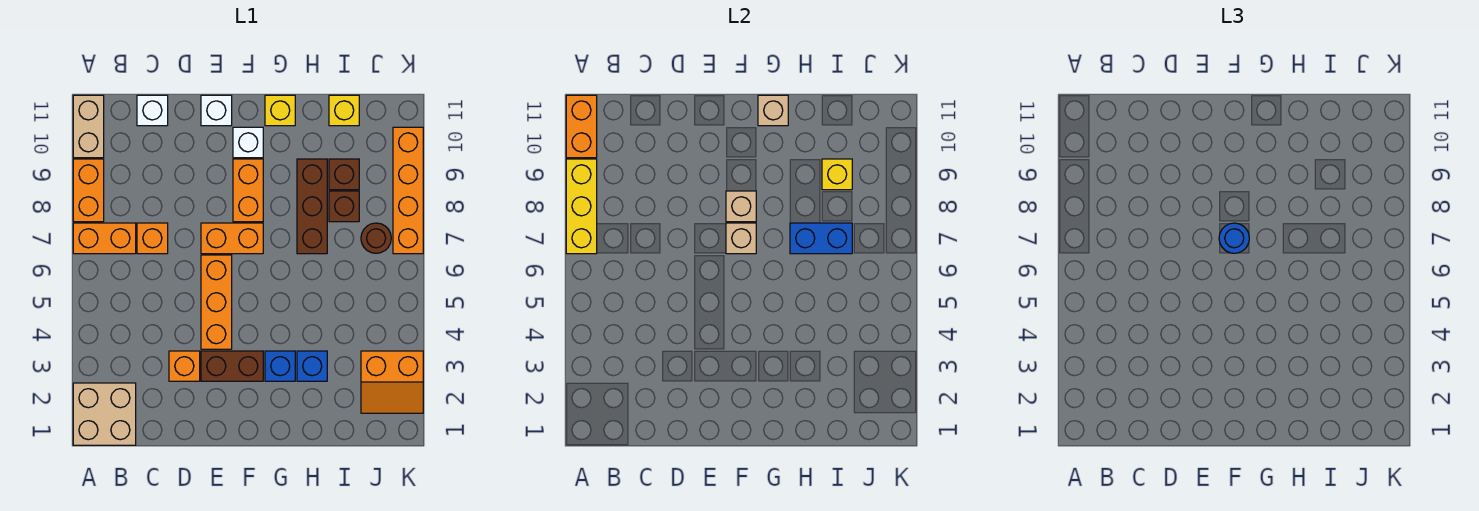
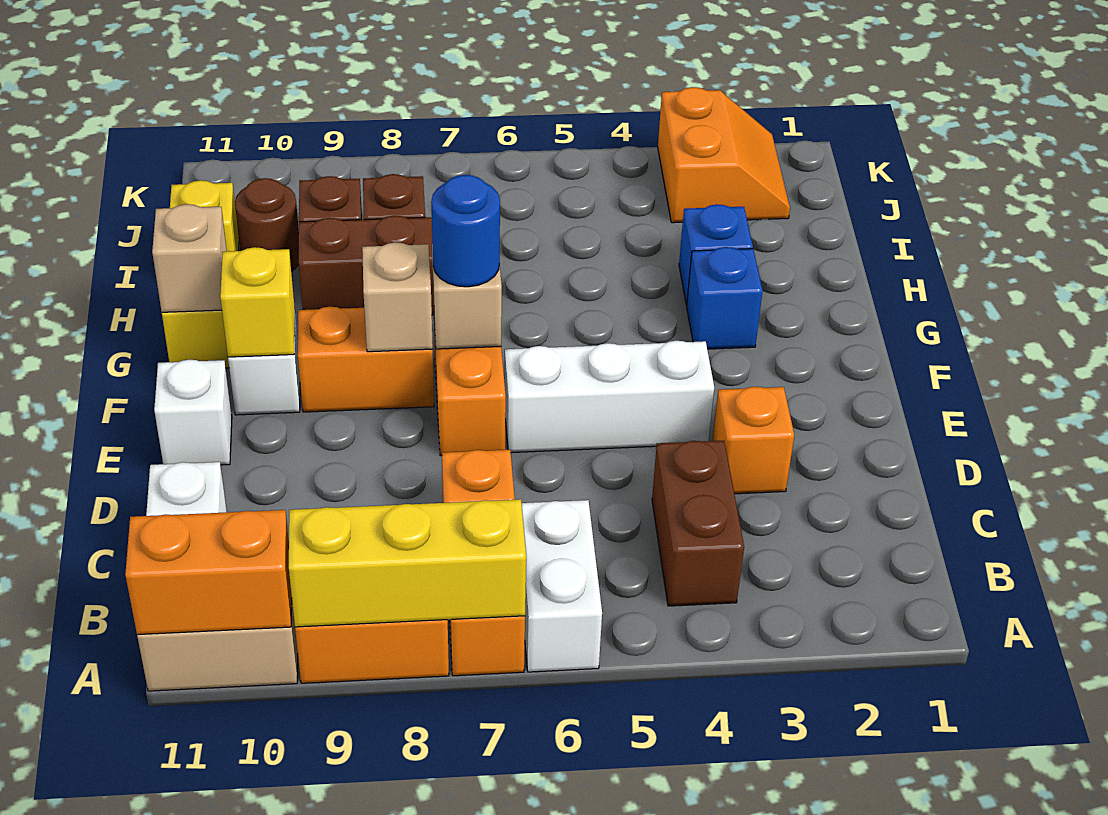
tan 2x2 brick [73,383,136,445] -> none
none -> white 1x2 brick [522,500,602,672]
brown 1x2 brick [201,351,263,381] -> brown 1x2 brick moved to [652,440,744,606]
orange 1x3 brick [201,255,232,349] -> white 1x3 brick [505,341,714,453]
blue 1x2 brick [790,223,852,254] -> none
yellow 1x1 brick [822,159,852,190] -> yellow 1x1 brick moved to [220,247,295,357]
brown 1x1 round brick [361,223,391,253] -> brown 1x1 round brick moved to [235,178,299,271]
orange 1x4 brick [393,127,423,254] -> none

